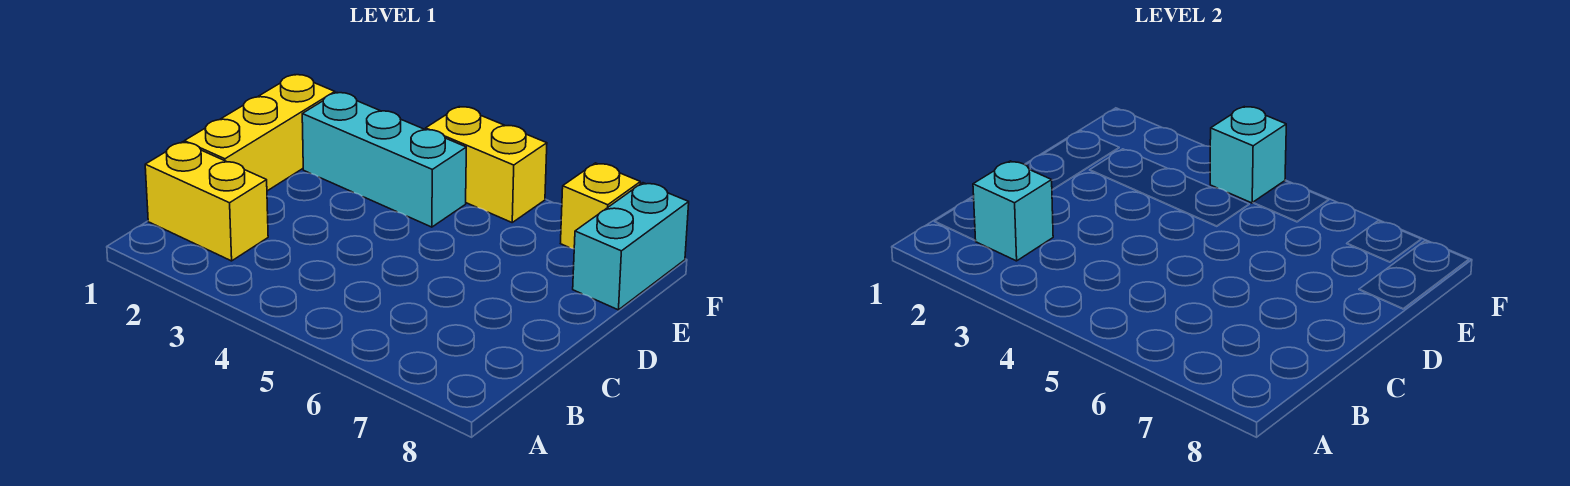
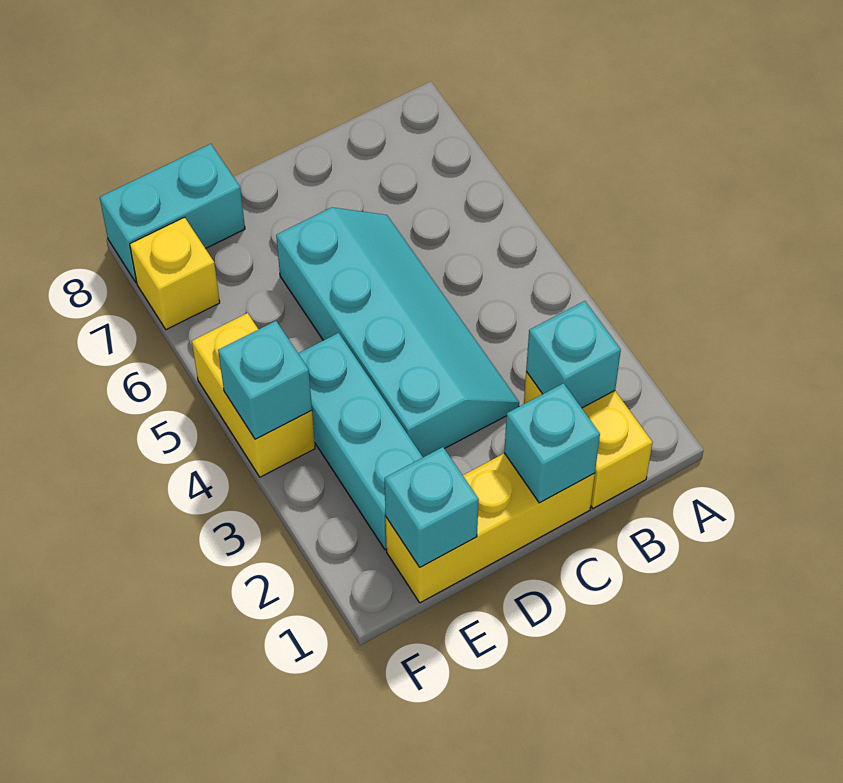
none -> cyan 1x1 brick [504,383,600,503]
none -> cyan 2x4 slope [276,207,519,457]
none -> cyan 1x1 brick [385,447,479,567]

